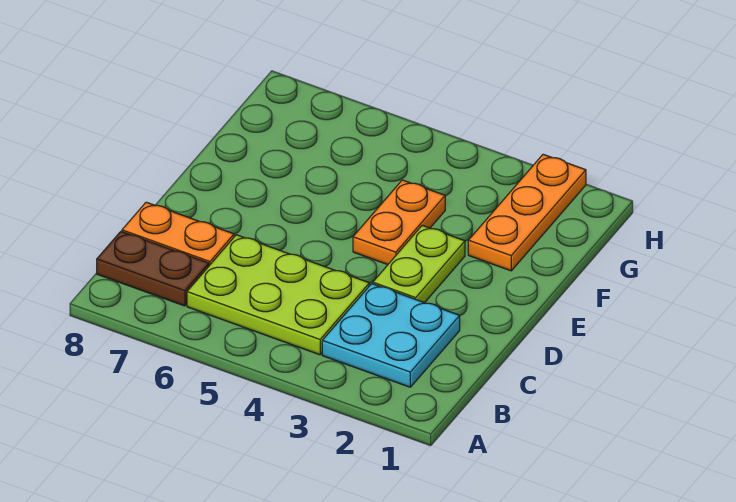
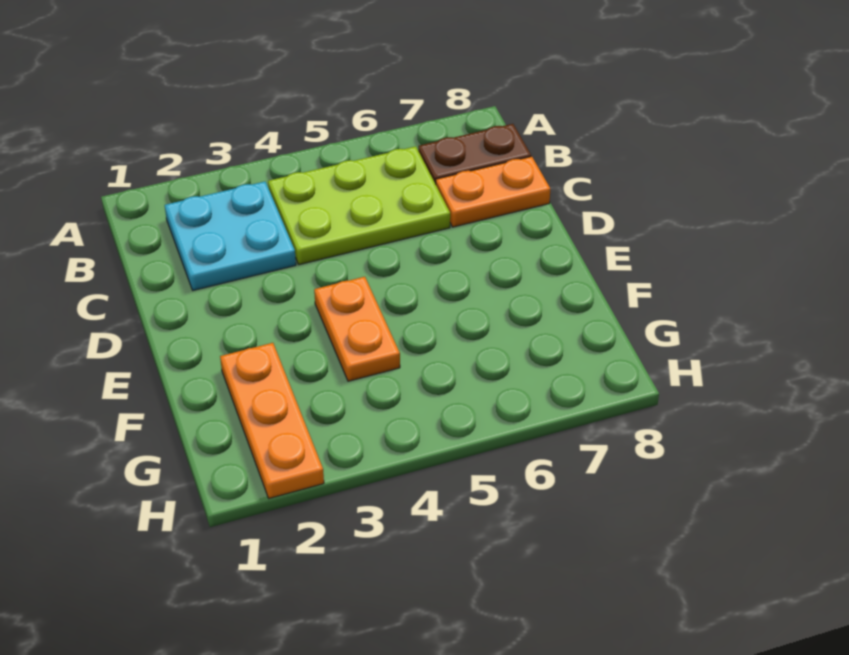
lime 1x2 plate [373,225,465,303] -> none

